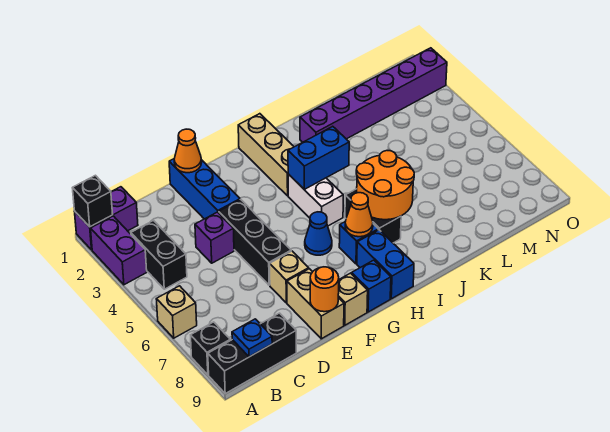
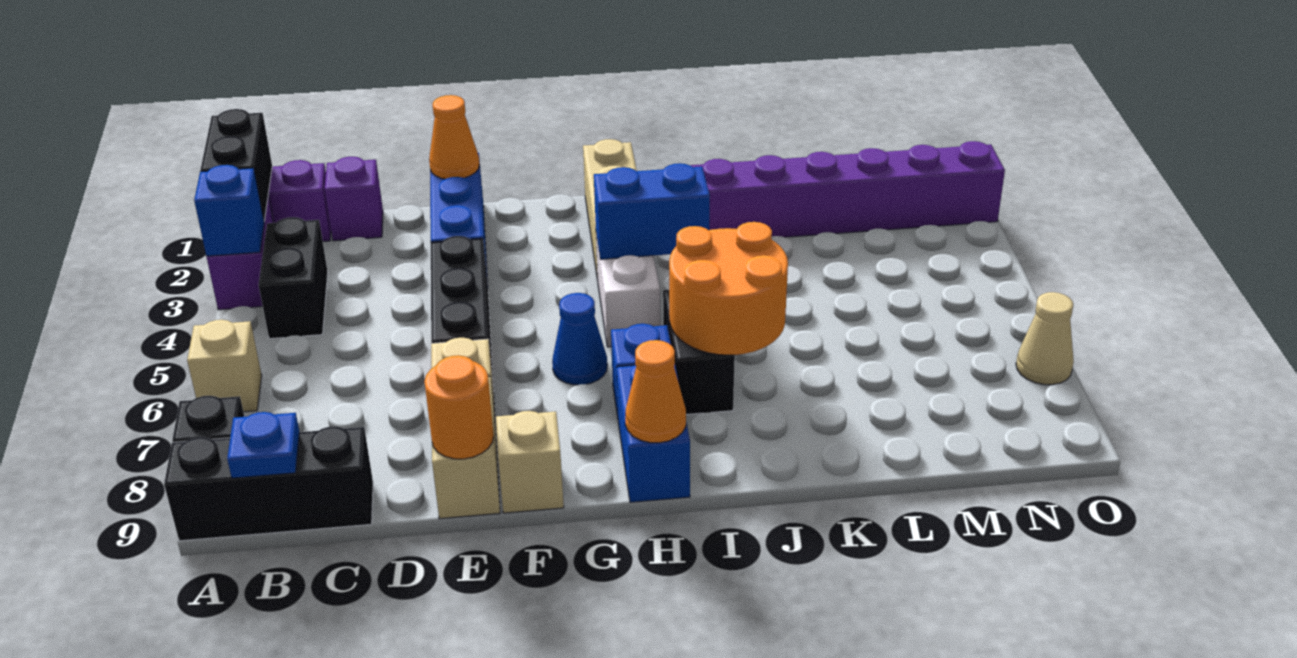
black 1x1 brick [73,175,113,227] -> black 1x2 brick [201,109,272,221]
purple 1x1 brick [195,212,234,263] -> purple 1x1 brick moved to [325,157,383,241]
blue 1x1 brick [352,260,391,312] -> blue 1x1 brick moved to [194,165,264,256]
orange 1x1 cone [345,193,373,237] -> orange 1x1 cone moved to [625,340,686,443]
none -> tan 1x1 cone [1016,292,1074,385]

